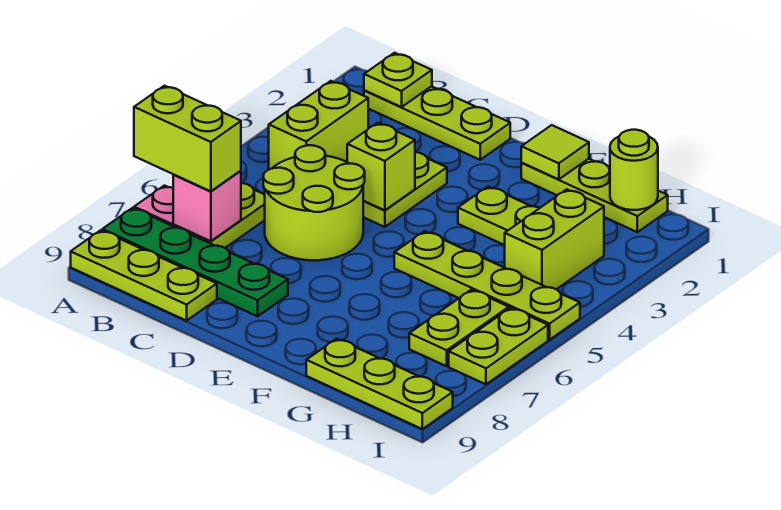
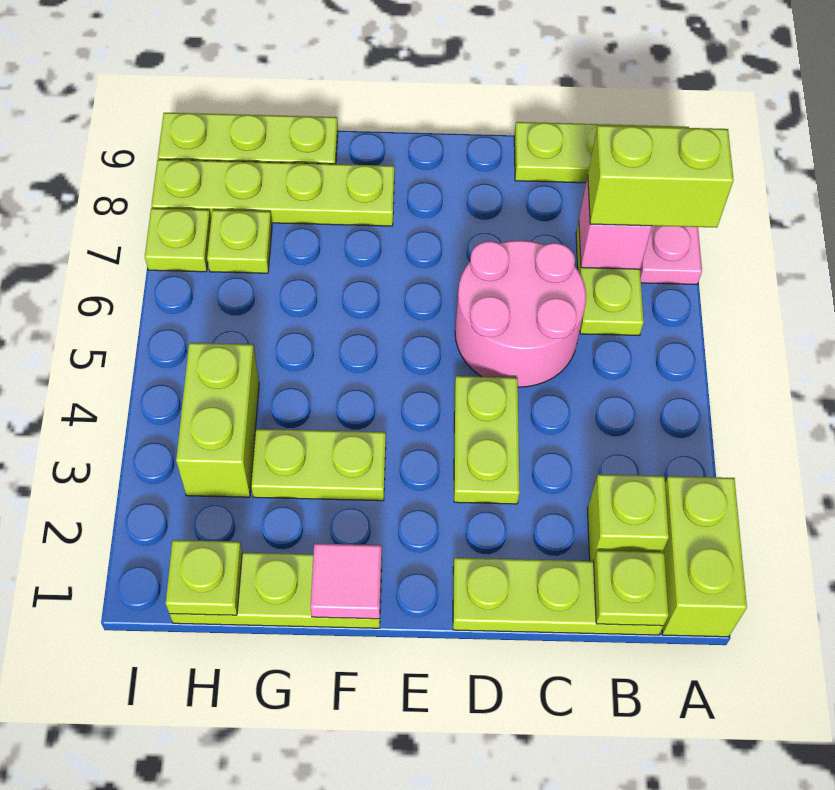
green 1x4 plate [102,208,288,316] -> none
lime 1x2 brick [269,81,368,169] -> lime 1x2 brick moved to [662,476,747,637]
lime 2x2 round brick [263,145,365,260] -> pink 2x2 round brick [455,240,586,387]
lime 1x1 brick [347,123,415,210] -> lime 1x1 brick moved to [588,474,669,561]
lime 1x1 tile [521,125,589,179] -> pink 1x1 tile [311,544,382,619]
lime 1x4 plate [394,231,580,340] -> lime 1x4 plate moved to [151,160,394,226]
lime 1x1 round brick [610,130,658,210] -> lime 1x1 plate [166,540,242,615]
lime 1x2 plate [409,290,509,366] -> lime 1x1 plate [207,210,272,273]
lime 1x2 plate [449,308,548,384] -> lime 1x1 plate [145,208,211,272]

